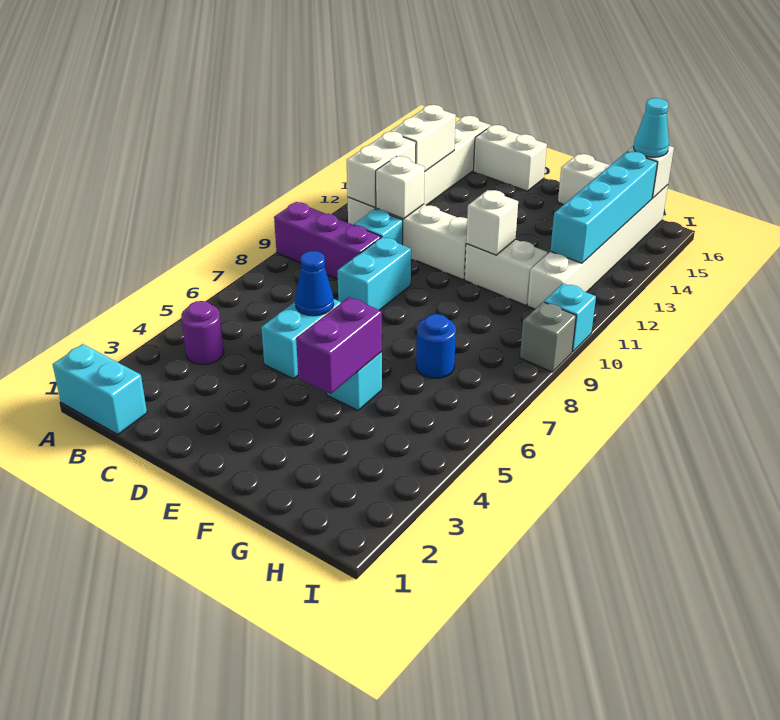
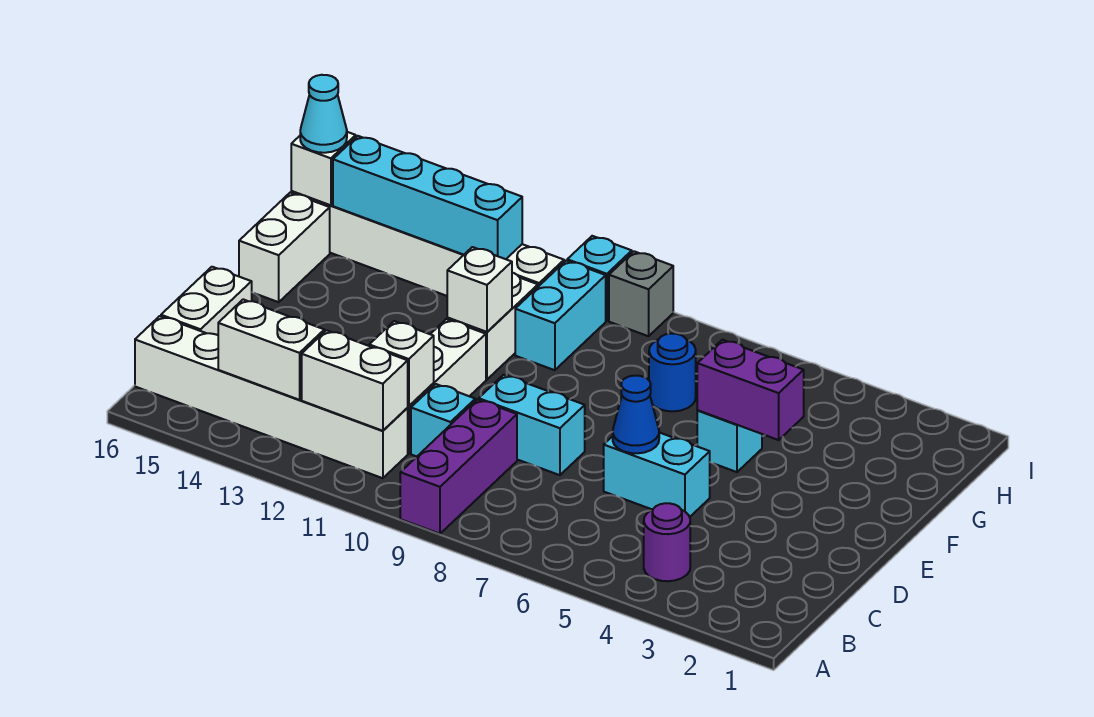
cyan 1x2 brick [53,344,147,434] -> cyan 1x2 brick moved to [515,261,606,370]

